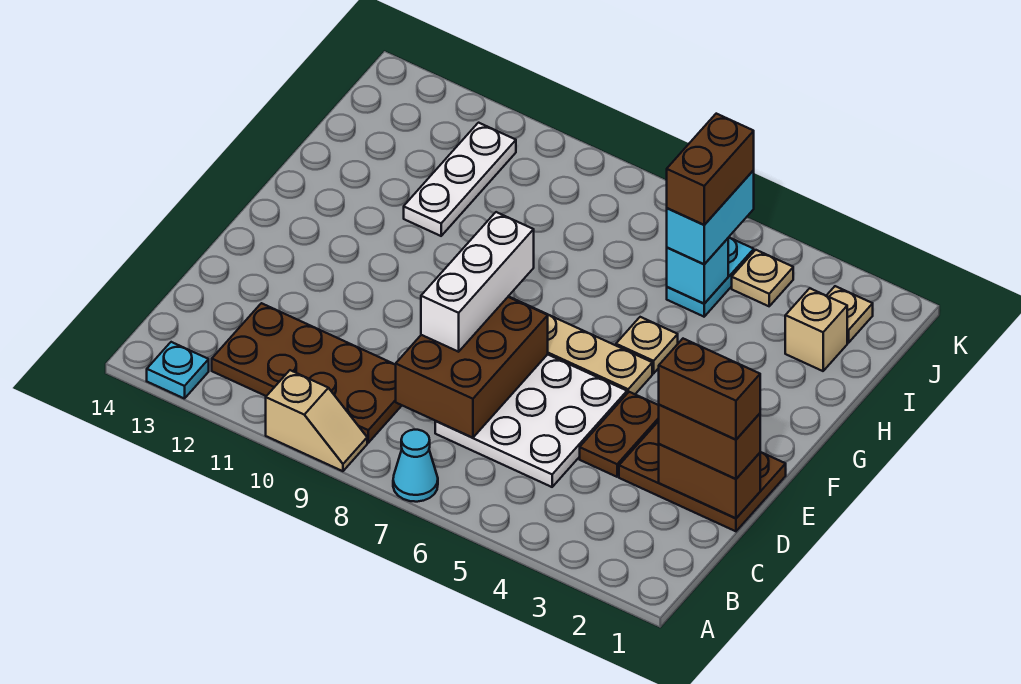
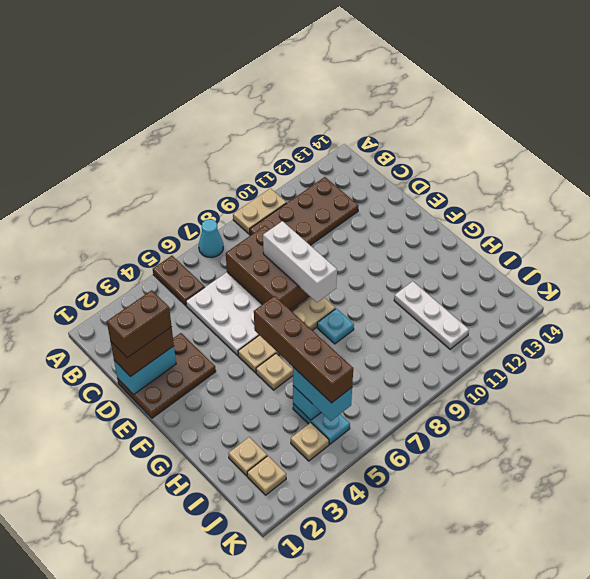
tan 1x2 slope [266,370,367,471] -> tan 1x2 plate [233,188,287,234]
cyan 1x1 plate [147,342,209,399] -> cyan 1x1 plate moved to [317,309,354,344]
brown 1x2 brick [659,444,760,518] -> cyan 1x2 brick [114,346,176,395]
brown 1x2 plate [580,392,659,477] -> brown 1x2 plate moved to [153,256,205,305]
tan 1x1 brick [785,288,847,371] -> tan 1x1 plate [228,437,267,476]
brown 1x2 brick [667,114,754,225] -> brown 1x4 brick [254,296,353,403]

